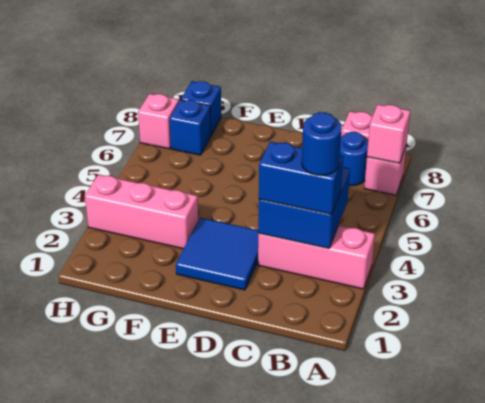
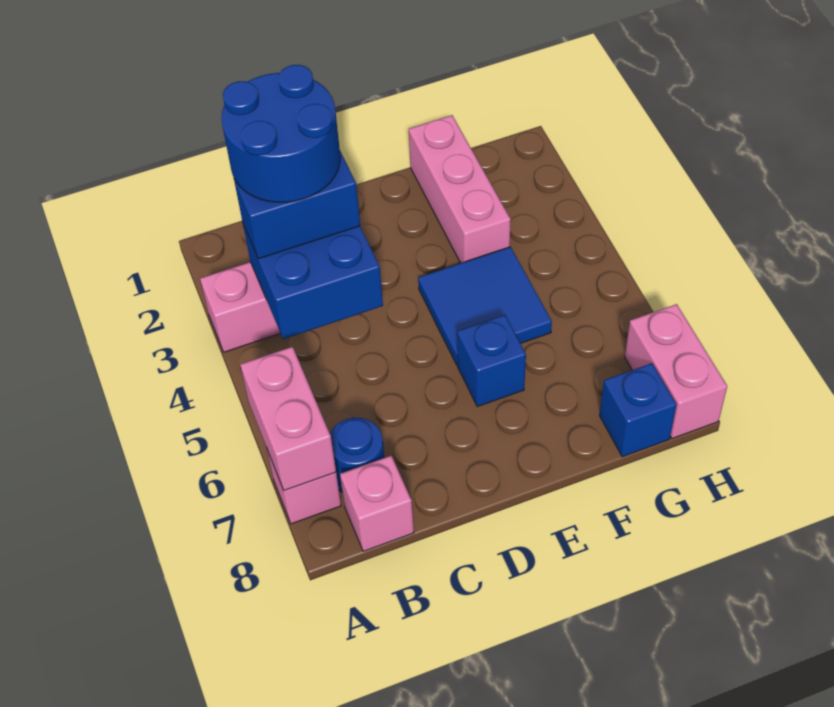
pink 1x1 brick [367,105,410,163] -> pink 1x2 brick [240,347,336,491]
blue 1x1 round brick [302,112,342,176] -> blue 2x2 round brick [222,65,340,202]
blue 2x2 tile [176,218,258,290] -> blue 2x2 tile moved to [418,247,552,365]
pink 1x3 brick [85,175,198,249] -> pink 1x3 brick turned to [409,115,511,263]
blue 1x1 brick [169,100,211,155] -> blue 1x1 brick moved to [457,315,526,407]
pink 1x1 brick [138,94,179,149] -> pink 1x2 brick [625,304,727,439]

